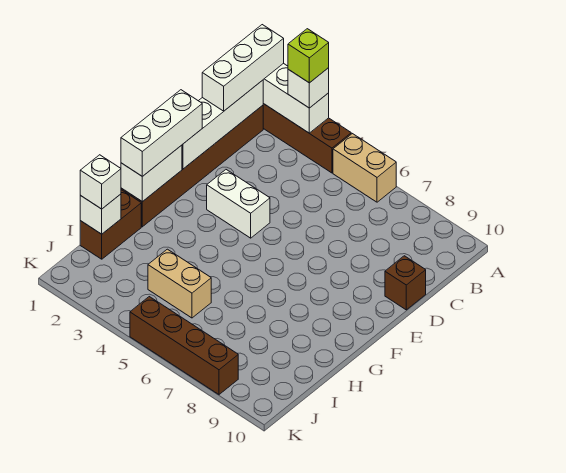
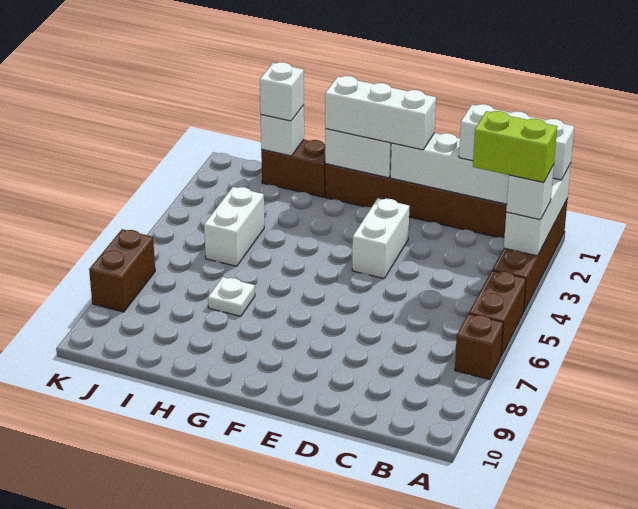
lime 1x1 brick [288,29,329,83] -> lime 1x2 brick [473,111,557,183]
tan 1x2 brick [333,134,396,202] -> brown 1x2 brick [469,270,526,356]
brown 1x1 brick [385,256,426,310] -> brown 1x1 brick moved to [455,314,503,379]
none -> white 1x1 plate [208,277,255,316]
tan 1x2 brick [148,249,211,318] -> white 1x2 brick [204,187,264,266]
brown 1x4 brick [130,297,238,394] -> brown 1x2 brick [89,229,155,312]

